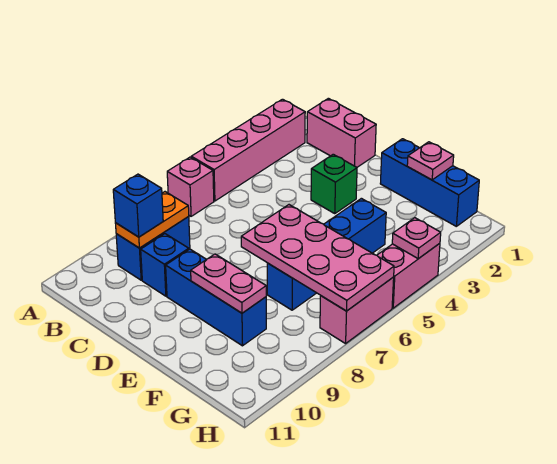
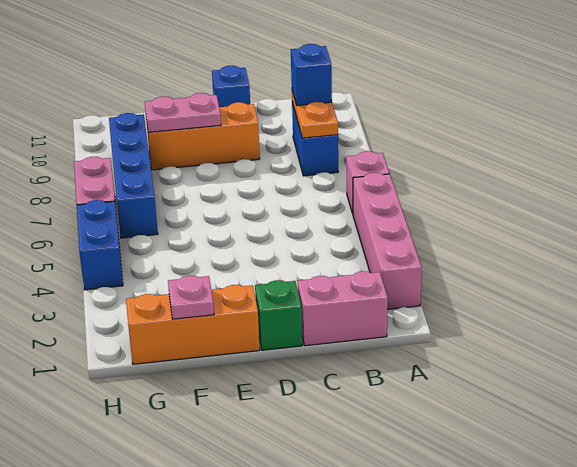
blue 1x1 brick [141,234,189,296] -> blue 1x1 brick moved to [212,66,250,107]
green 1x1 brick [311,154,357,213] -> green 1x1 brick moved to [255,280,302,350]
blue 1x3 brick [166,249,266,346] -> orange 1x3 brick [146,102,260,170]
blue 1x3 brick [380,139,479,226] -> orange 1x3 brick [126,285,260,364]
pink 2x4 plate [241,205,394,311] -> none
blue 1x4 brick [267,198,386,310] -> blue 1x4 brick moved to [109,113,158,238]
pink 1x2 brick [377,243,440,308] -> blue 1x2 brick [77,200,123,290]
pink 1x1 plate [392,218,441,259] -> none

